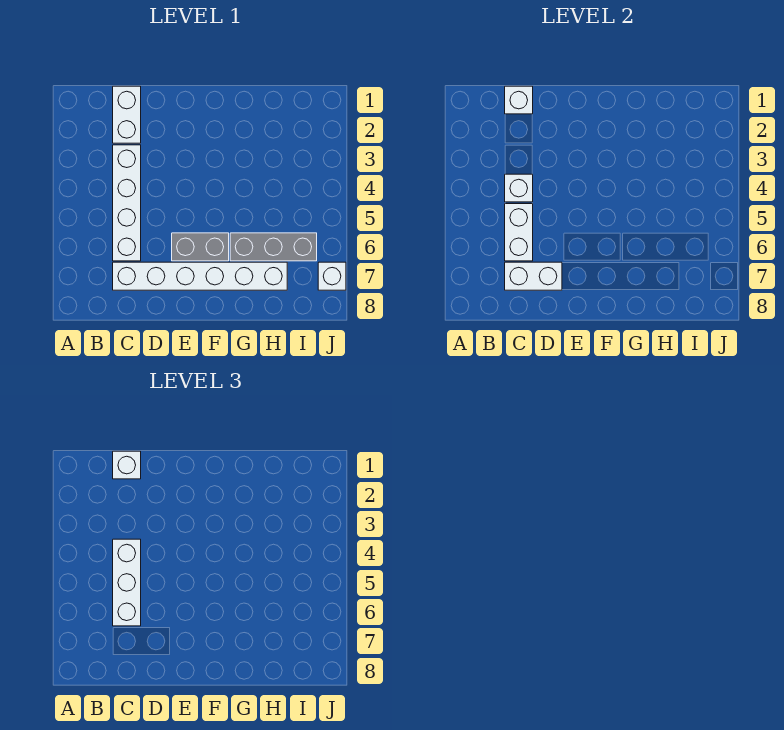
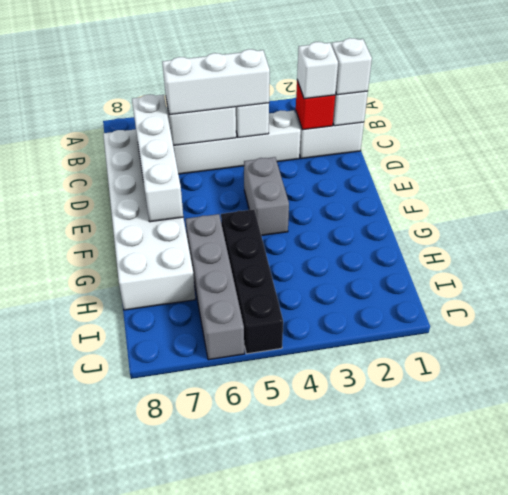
none -> red 1x1 brick [296,80,335,130]
white 1x6 brick [113,262,287,290] -> white 2x6 brick [103,129,195,310]
white 1x2 brick [505,262,562,290] -> white 1x4 brick [132,95,183,222]
grey 1x2 brick [172,233,229,261] -> grey 1x2 brick moved to [244,157,289,236]
none -> black 1x4 brick [221,209,283,354]
grey 1x3 brick [230,233,317,261] -> grey 1x4 brick [186,214,244,360]
white 1x1 brick [318,262,346,290] -> white 1x1 brick moved to [297,42,338,99]

